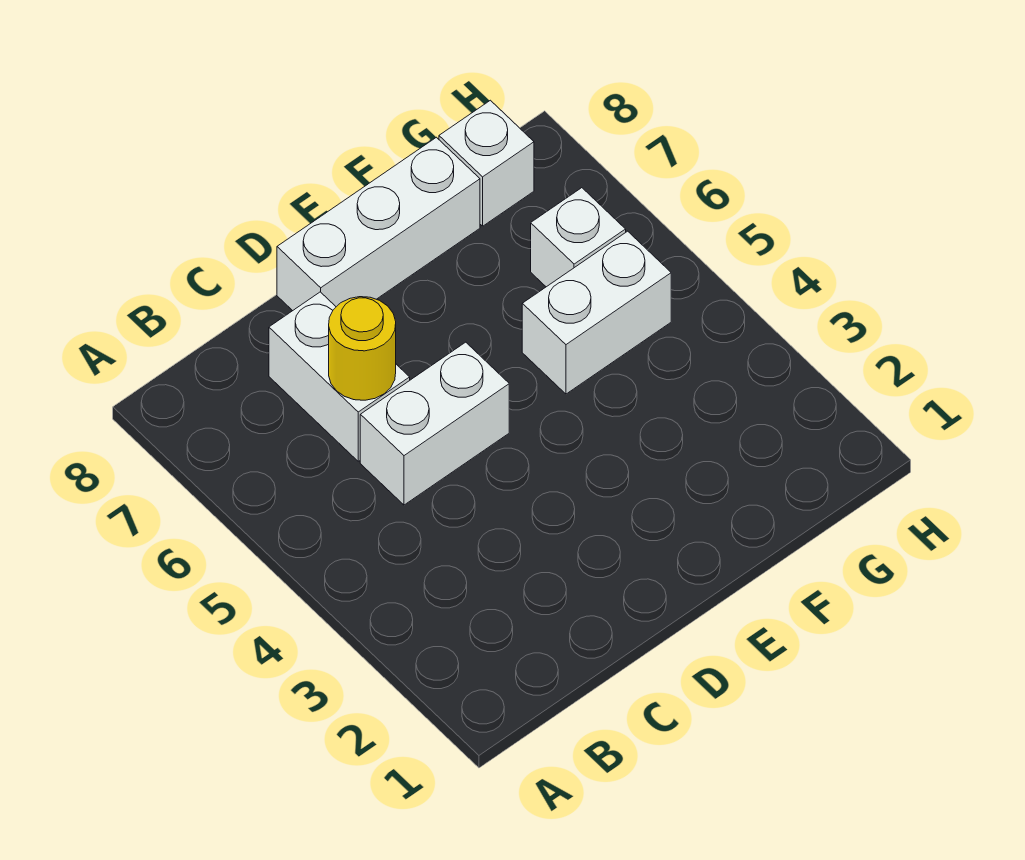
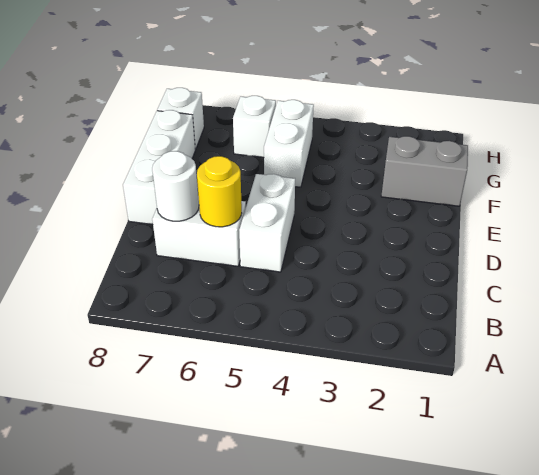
none -> white 1x1 round brick [152,151,199,221]
none -> grey 1x2 brick [381,136,468,206]

